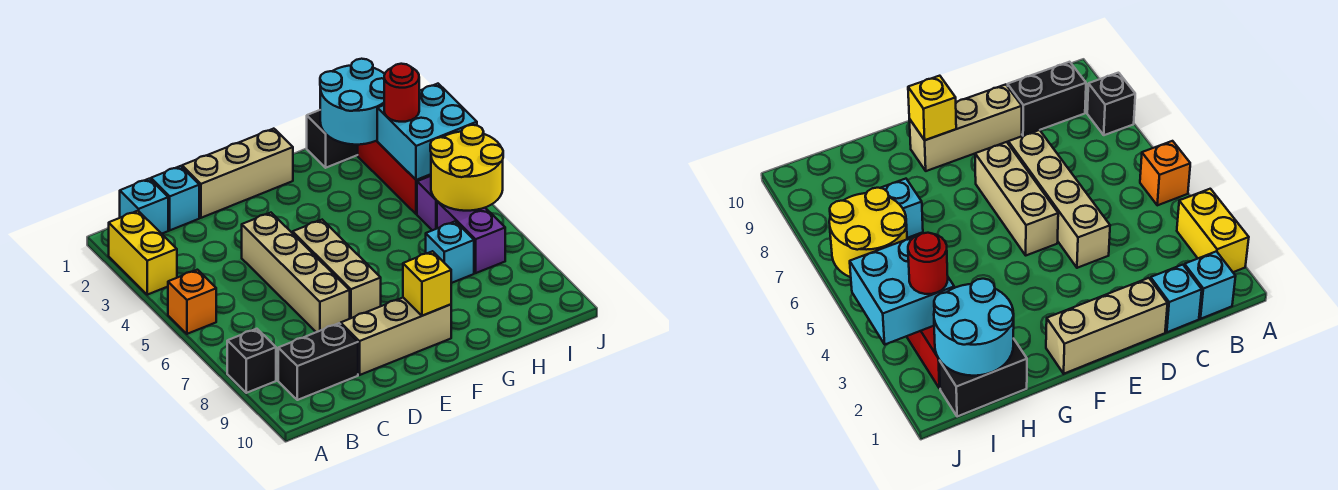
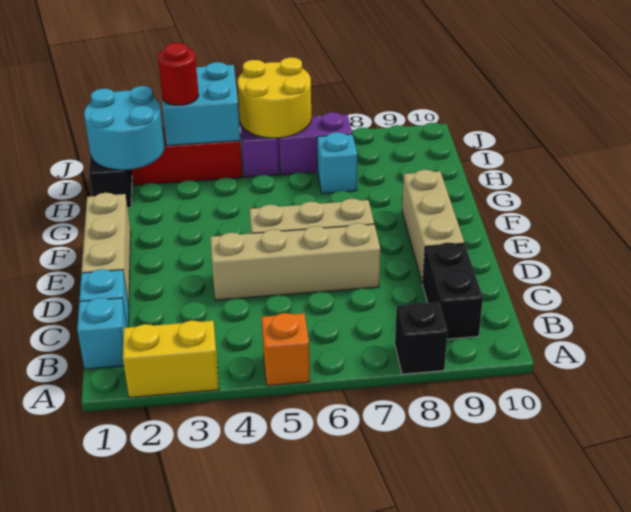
yellow 1x1 brick [403,251,451,316] -> none

